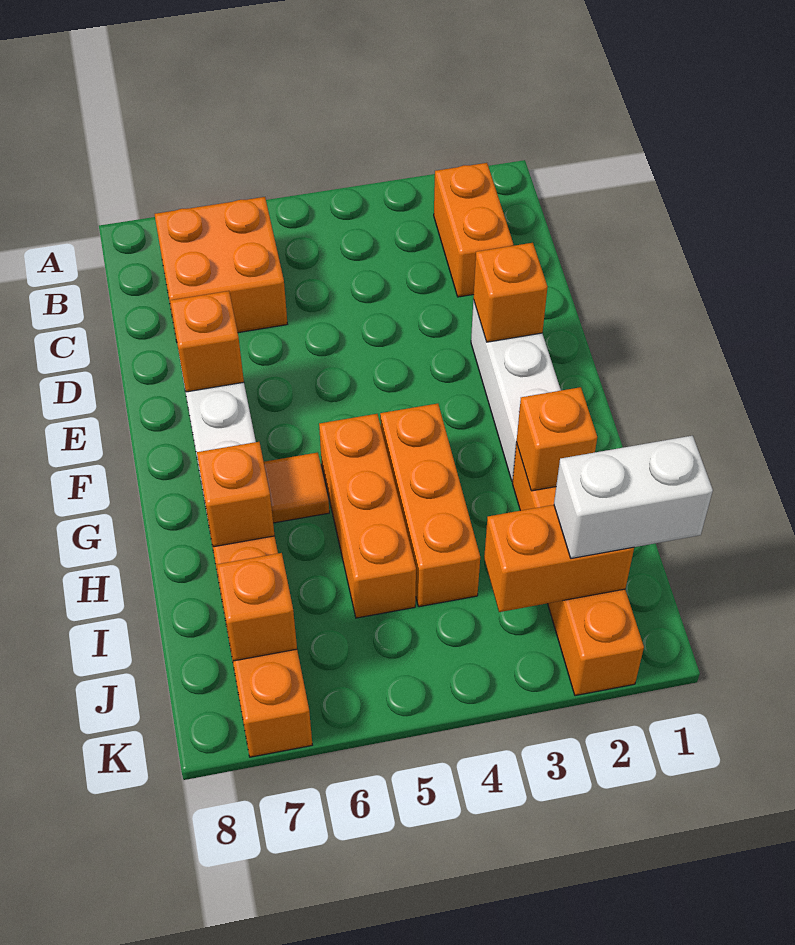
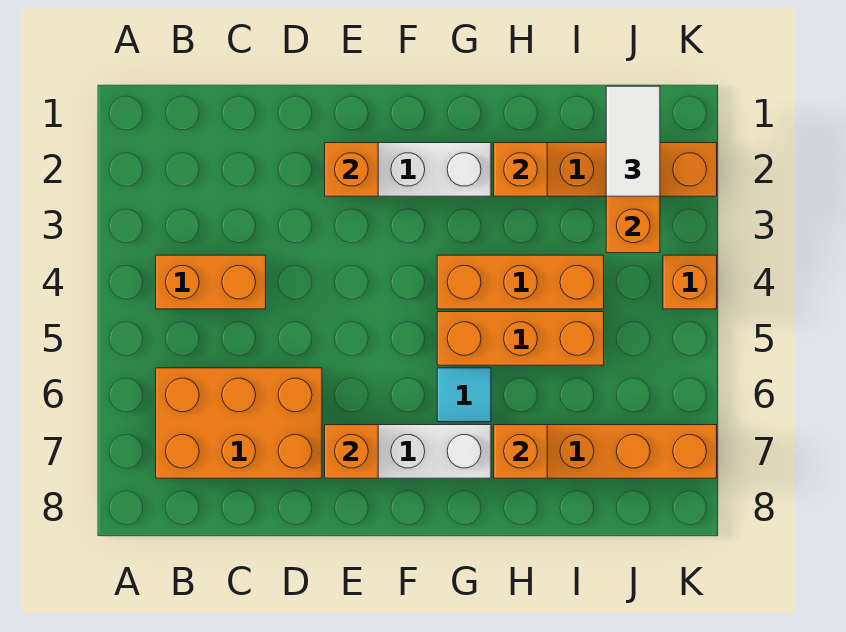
orange 1x2 brick [434,163,513,297] -> orange 1x2 brick moved to [156,255,266,309]
orange 2x2 brick [155,197,287,342] -> orange 2x3 brick [156,368,322,478]
orange 1x1 tile [264,453,329,523] -> cyan 1x1 tile [437,368,491,422]
white 1x2 brick [554,436,713,559] -> white 1x2 tile [606,86,660,196]
orange 1x1 brick [217,553,297,661] -> orange 1x1 brick moved to [663,255,717,309]

